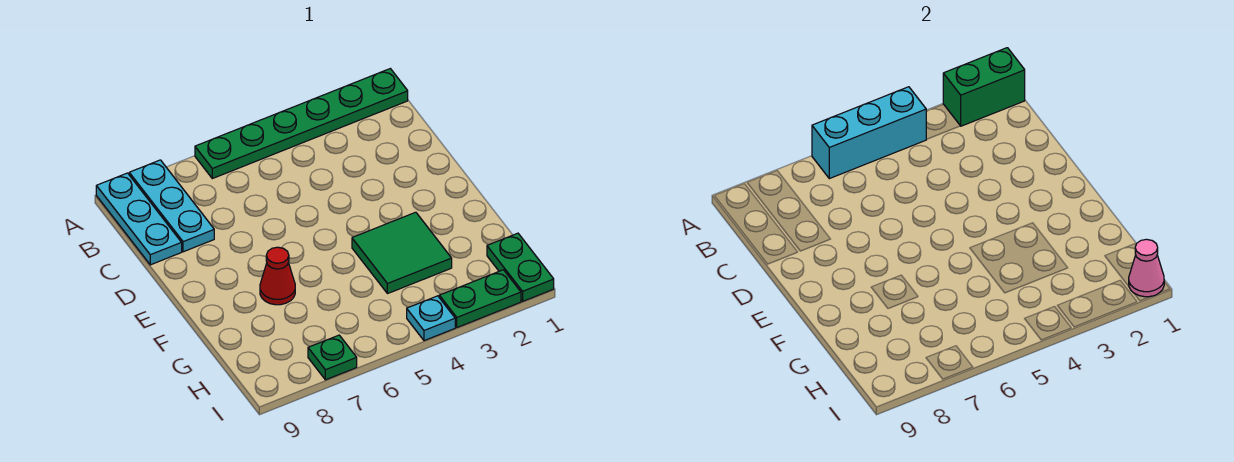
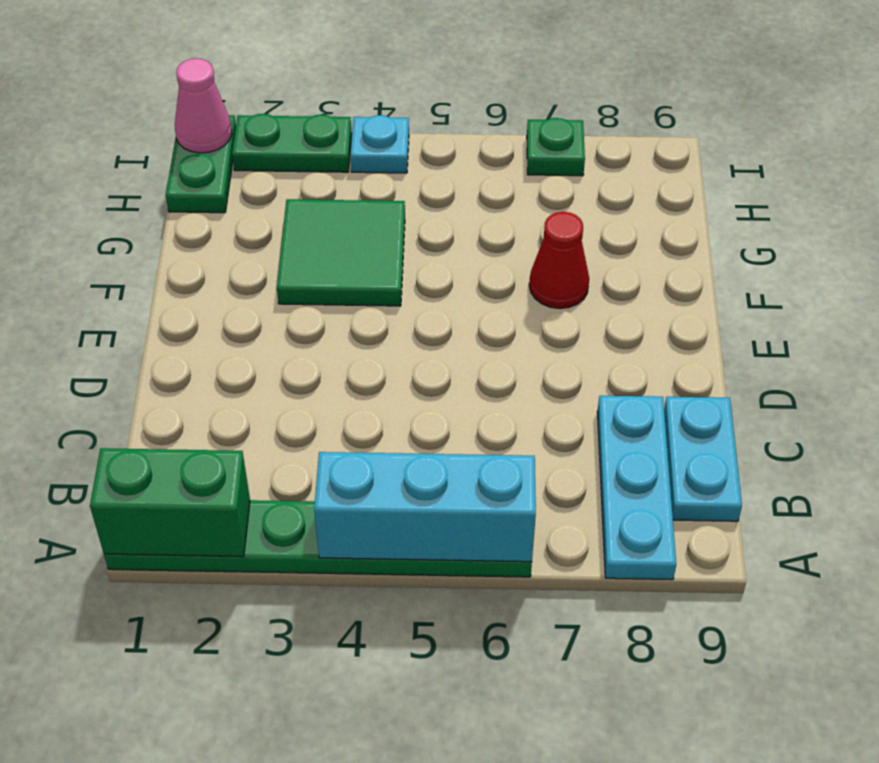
cyan 1x3 plate [96,173,182,265] -> cyan 1x2 plate [664,397,742,521]

